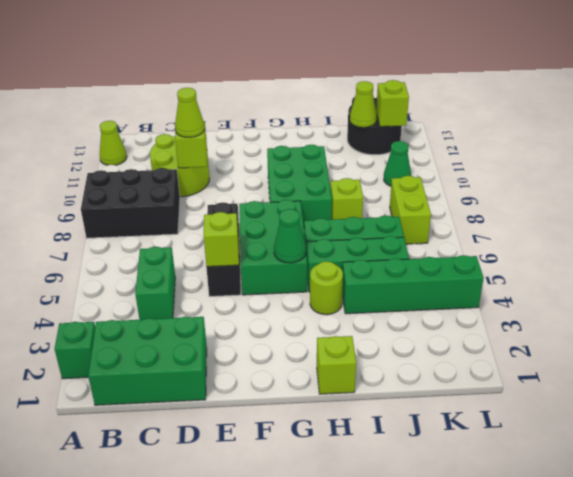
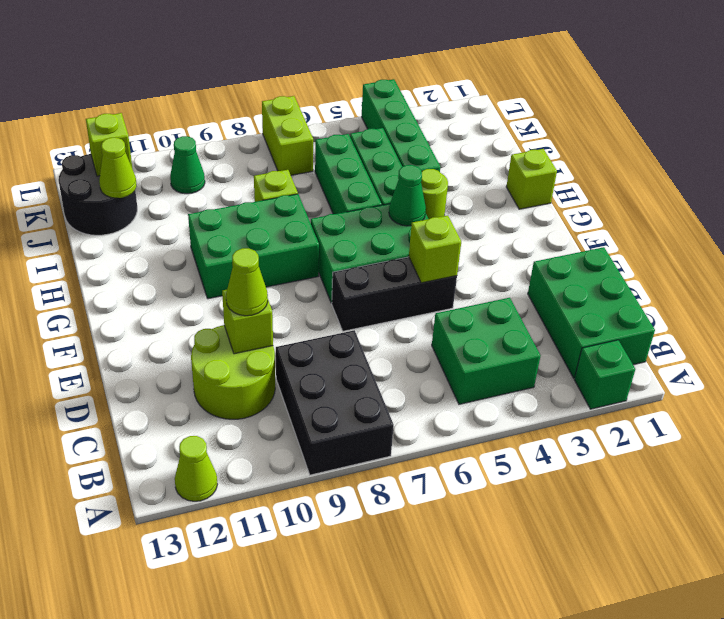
green 1x2 brick [135,247,175,320] -> green 2x2 brick [432,298,541,404]
lime 1x2 brick [390,176,431,244] -> lime 1x2 brick turned to [262,96,313,175]

